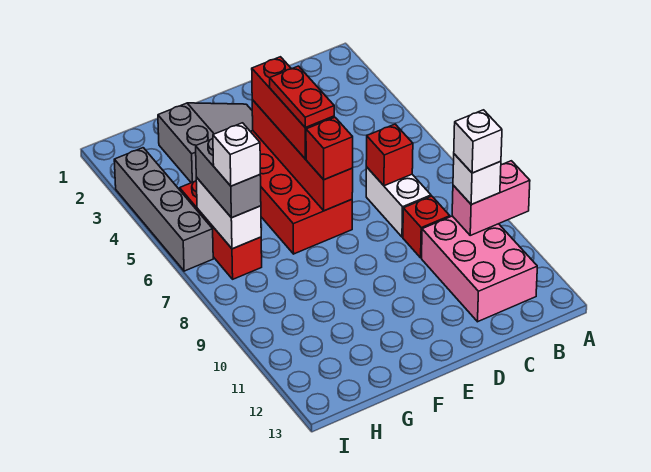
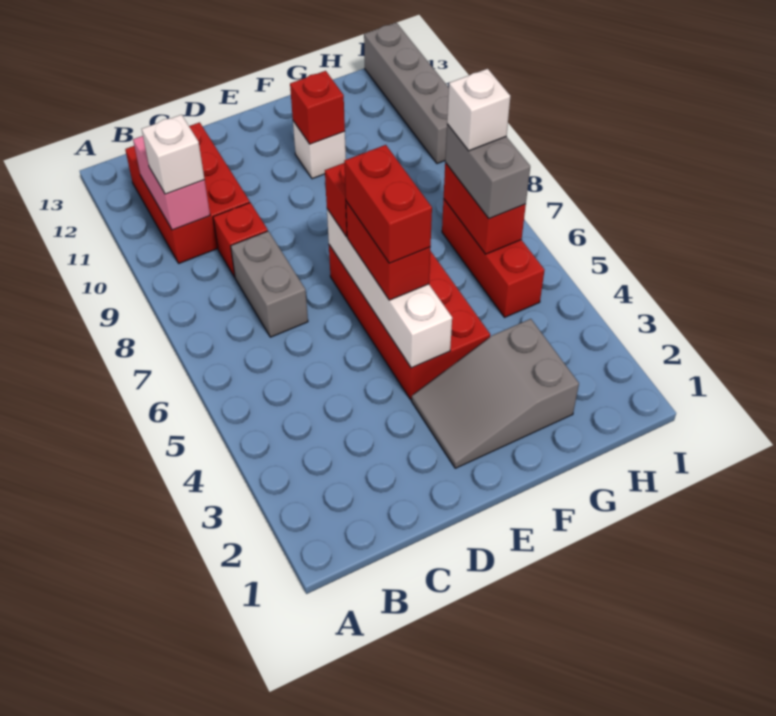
pink 1x2 brick [452,161,530,235] -> pink 1x2 brick turned to [133,136,210,230]
pink 2x3 brick [422,216,537,322] -> red 2x3 brick [125,122,250,263]
white 1x1 brick [454,110,502,173] -> white 1x1 brick moved to [293,121,346,179]
white 1x2 brick [366,167,431,237] -> grey 1x2 brick [231,231,308,337]
red 1x1 brick [366,124,413,186] -> red 1x1 brick moved to [290,71,345,144]
red 1x4 brick [252,100,353,211] -> white 1x4 brick [327,209,452,368]
red 1x3 brick [252,57,334,159] -> red 1x2 brick [346,201,430,300]
red 1x2 plate [270,66,334,128] -> red 1x2 brick [344,145,432,263]
white 1x2 brick [196,178,261,249] -> red 1x2 brick [444,163,526,254]
grey 1x4 brick [114,148,213,271] -> grey 1x4 brick moved to [364,23,449,164]

